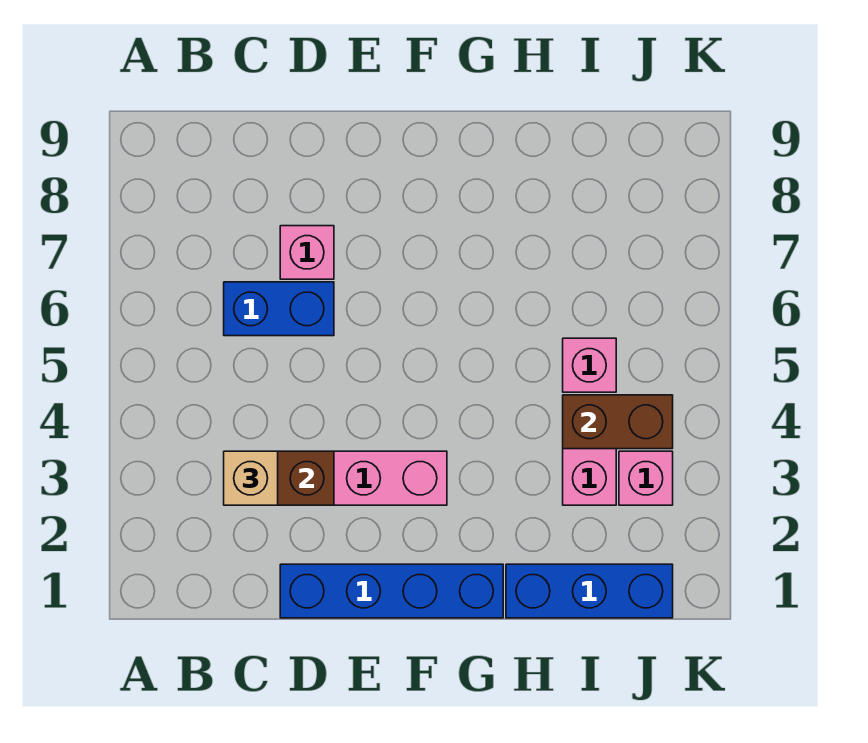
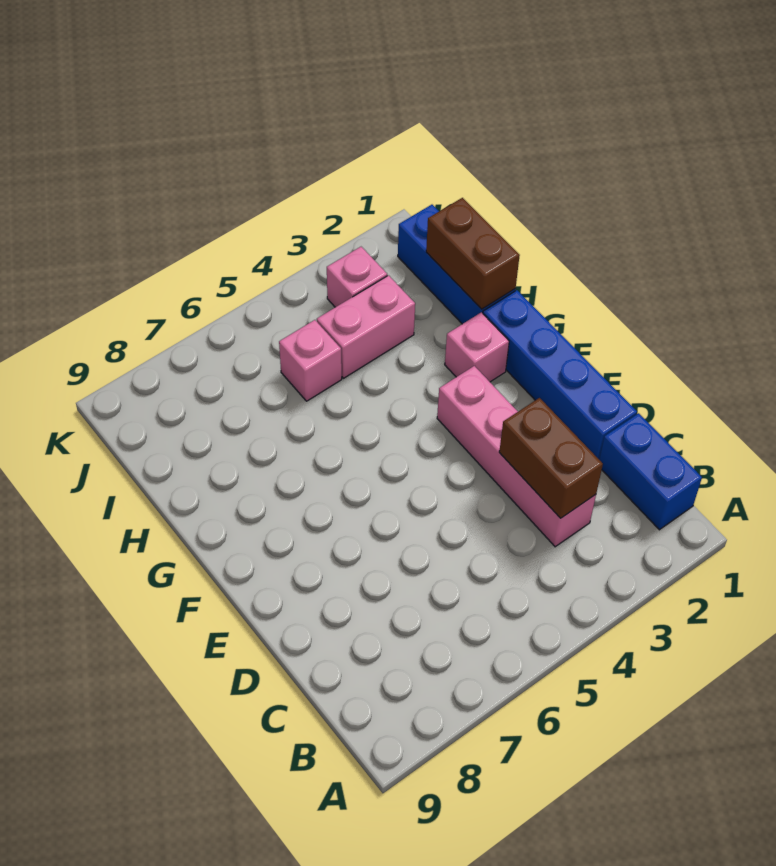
tan 1x1 brick [224,451,278,505] -> none
blue 1x2 brick [224,282,334,336] -> blue 1x2 brick moved to [599,413,702,530]
pink 1x1 brick [280,226,334,279] -> pink 1x1 brick moved to [445,312,509,382]
brown 1x2 brick [563,395,673,449] -> brown 1x2 brick moved to [426,198,520,309]

